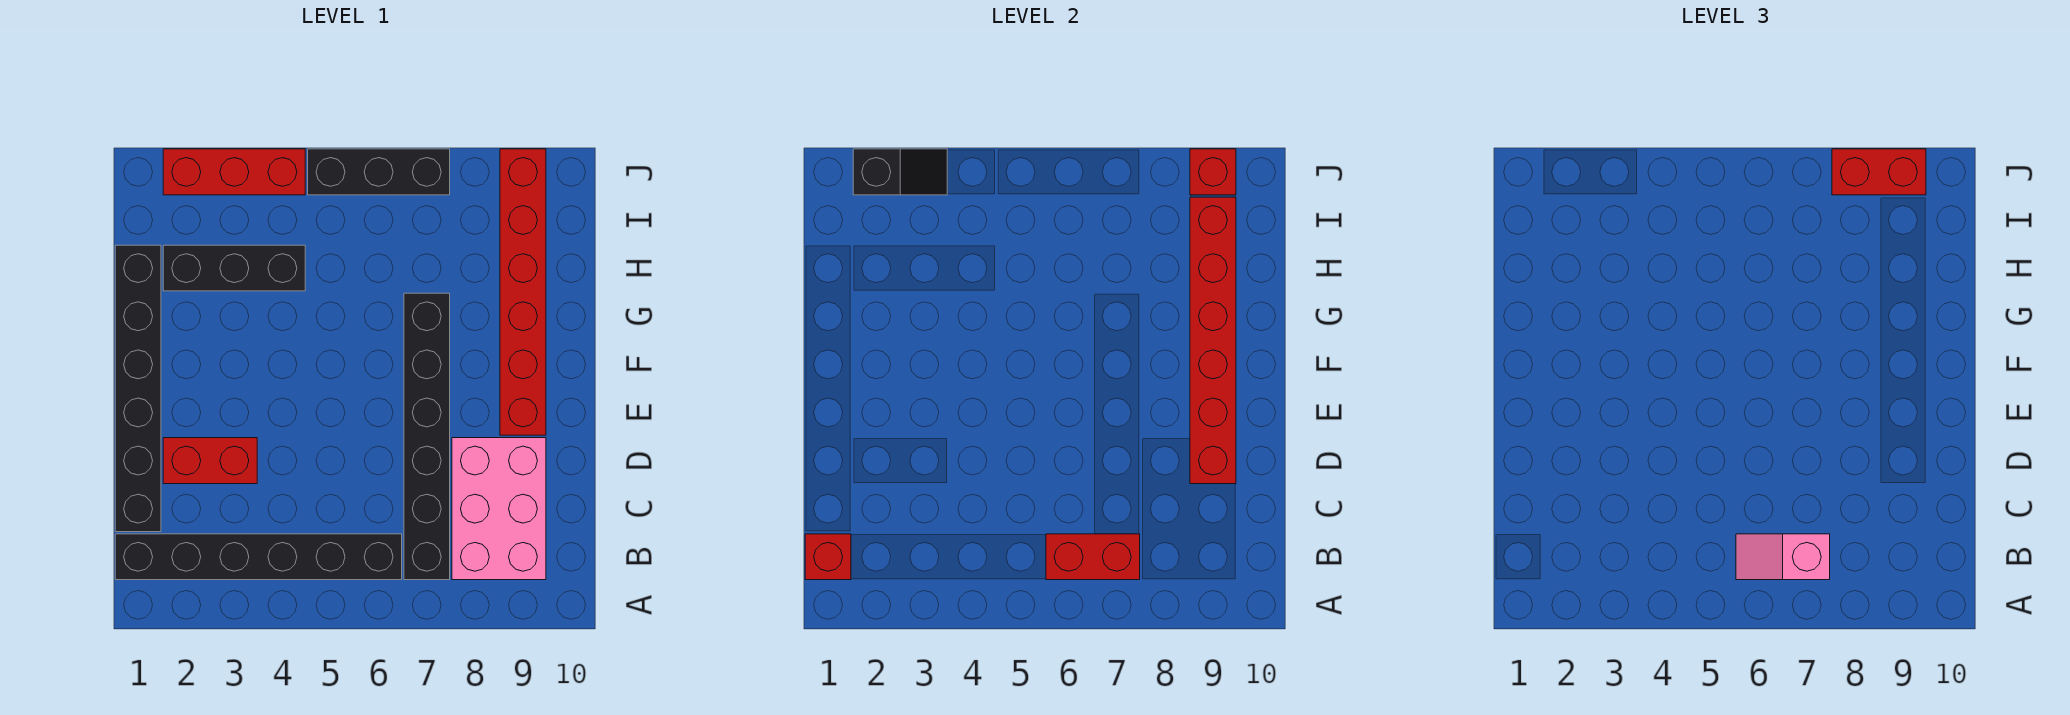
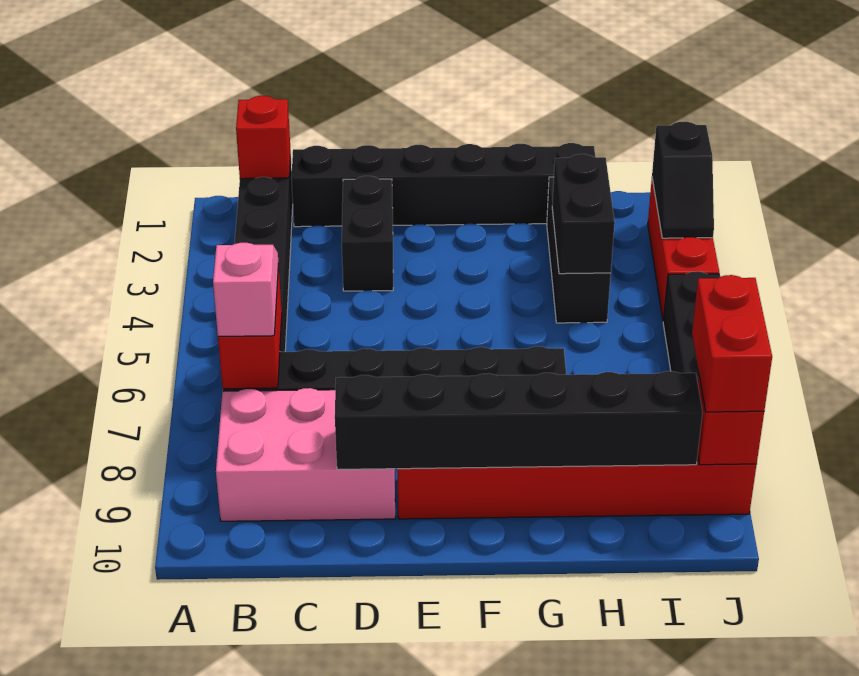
red 1x2 brick [163,438,257,484] -> black 1x2 brick [342,176,393,291]
red 1x6 brick [1190,197,1236,484] -> black 1x6 brick [335,371,703,469]
none -> black 1x2 brick [552,154,615,274]

